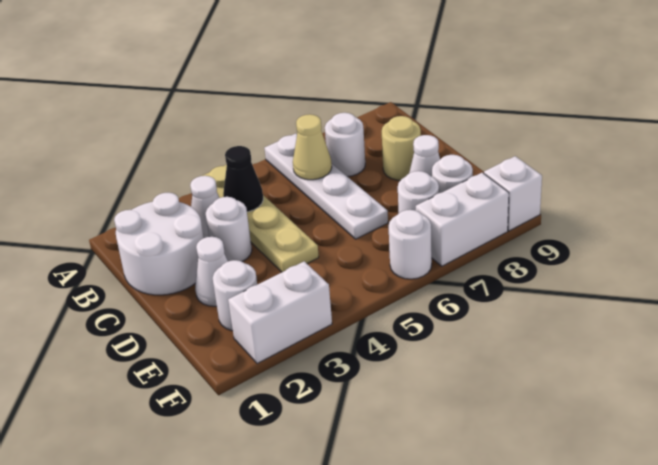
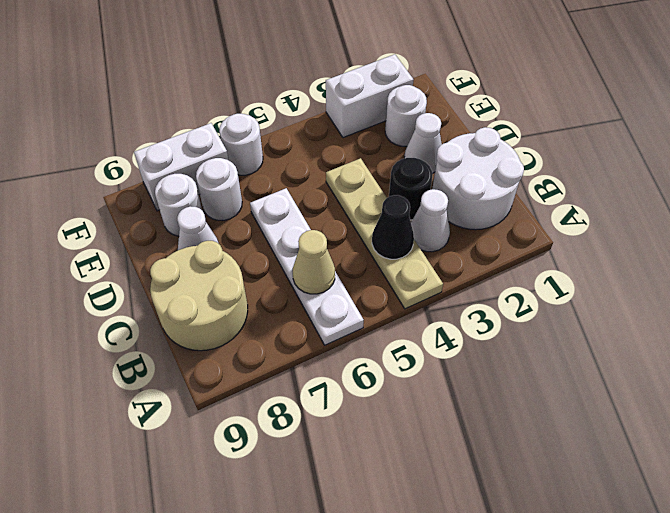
white 1x1 round brick [325,113,365,177] -> none
white 1x1 round brick [206,197,252,262] -> black 1x1 round brick [389,158,432,220]
tan 1x1 round brick [382,116,421,180] -> tan 2x2 round brick [150,241,248,351]
white 1x1 brick [484,156,542,231] -> none

